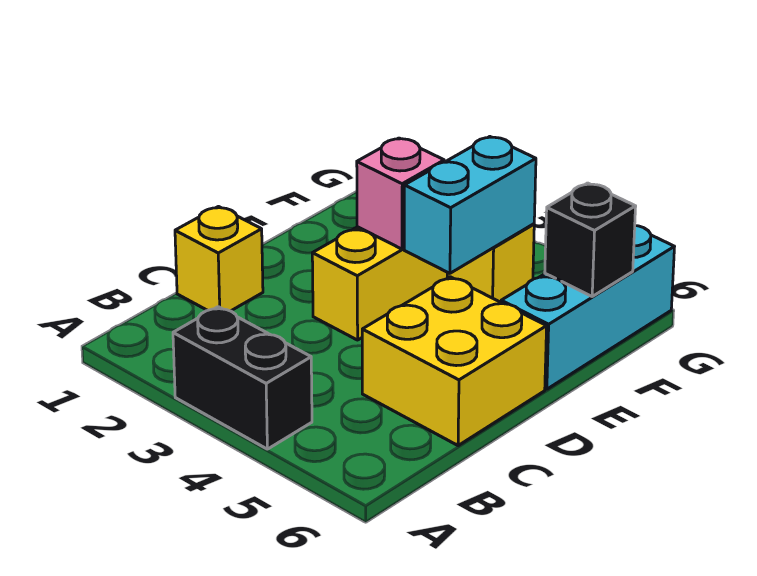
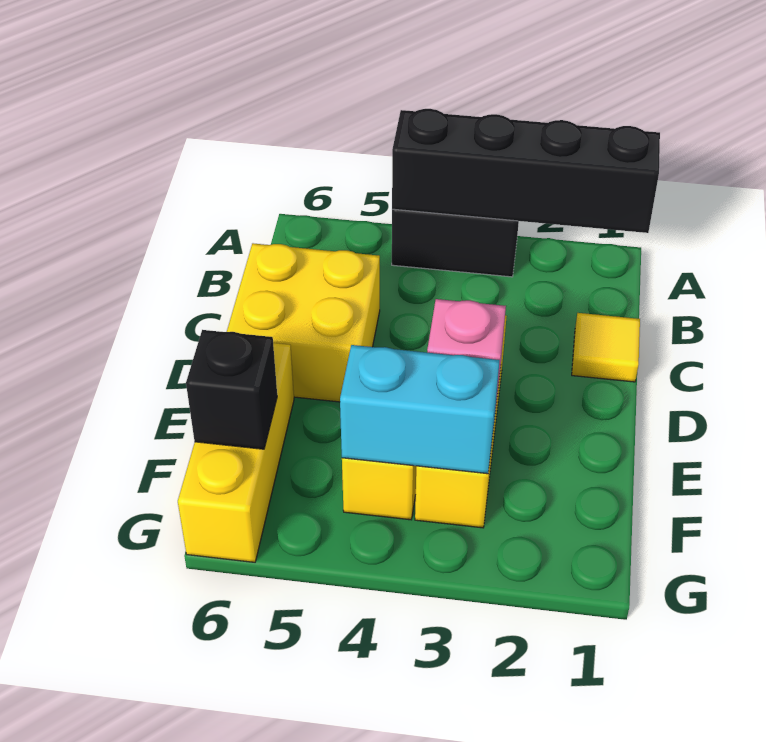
none -> black 1x4 brick [392,109,660,233]
yellow 1x1 brick [175,207,263,311] -> yellow 1x1 tile [572,313,640,382]
cyan 1x2 brick [404,137,536,273] -> cyan 1x2 brick turned to [340,345,500,474]
cyan 1x3 brick [501,226,674,389] -> yellow 1x3 brick [178,343,294,562]

